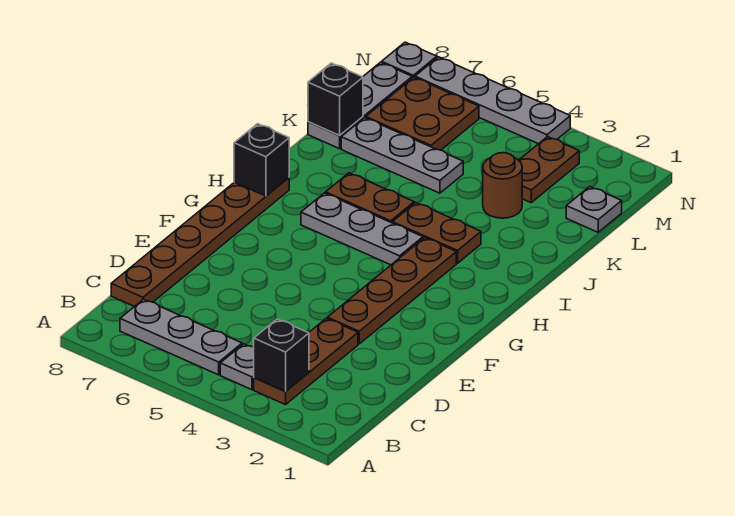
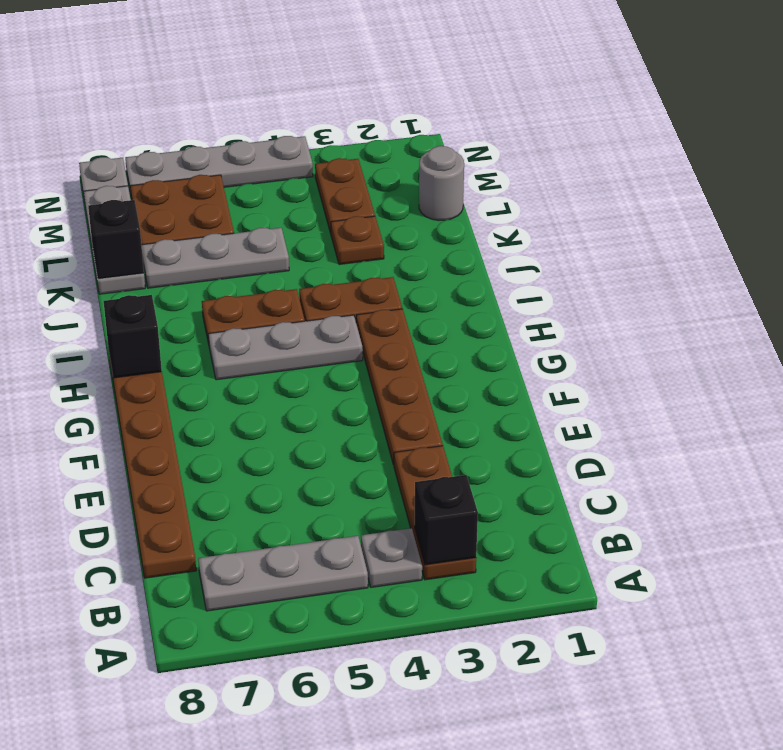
brown 1x1 round brick [483,153,522,218] -> brown 1x1 plate [331,216,384,265]
grey 1x1 plate [566,187,622,232] -> grey 1x1 round brick [419,146,464,221]

